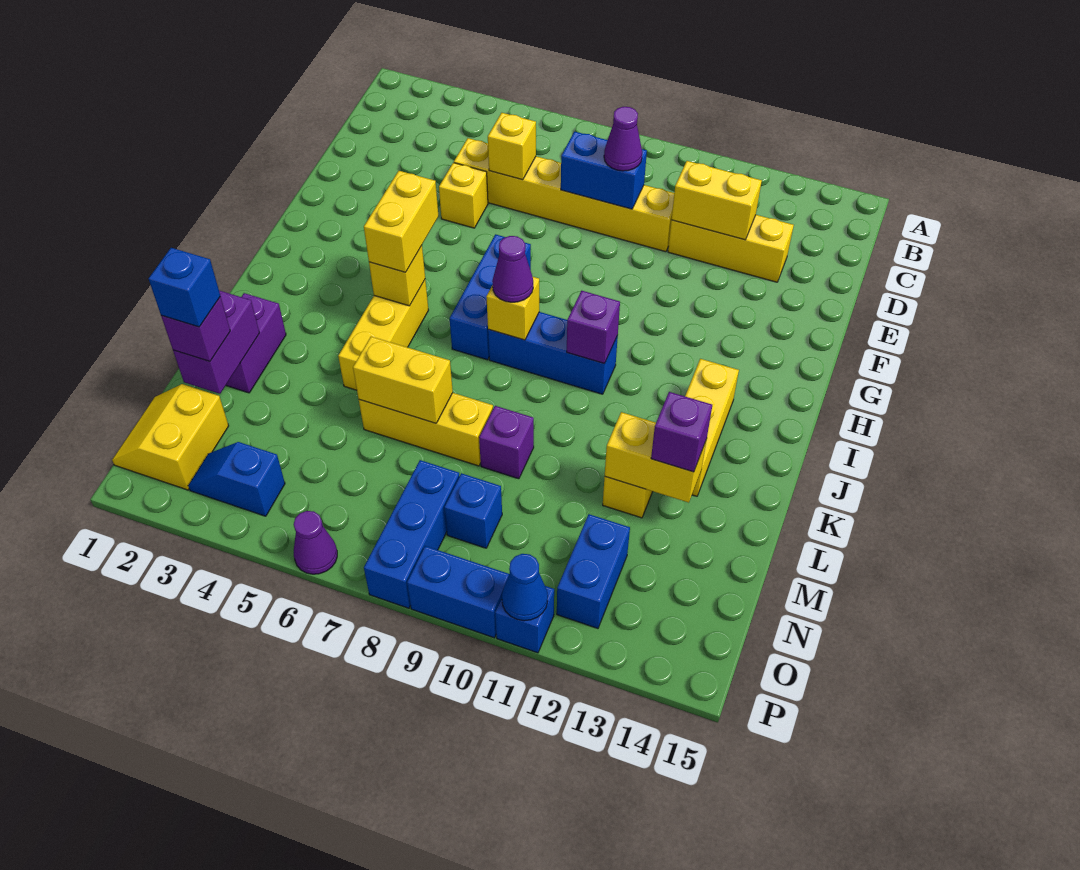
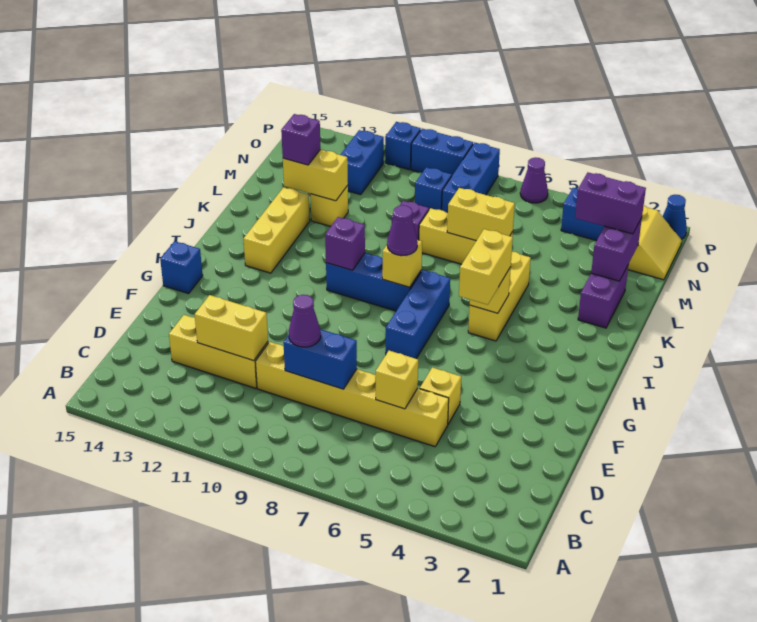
purple 1x1 brick [161,297,230,361] -> purple 1x2 brick [575,173,646,234]
blue 1x1 brick [149,248,220,327] -> blue 1x1 brick moved to [160,241,203,294]
blue 1x1 cone [502,554,548,621] -> blue 1x1 cone moved to [662,195,687,239]

